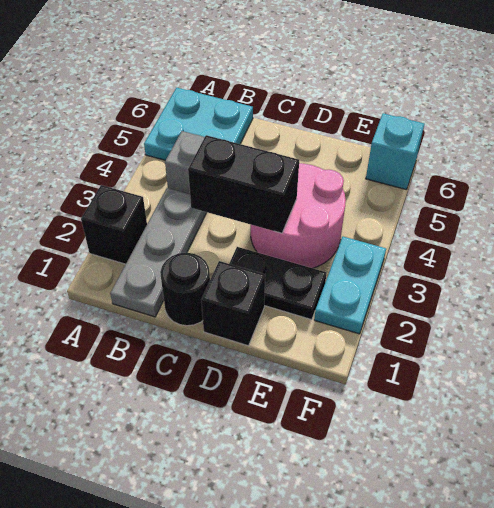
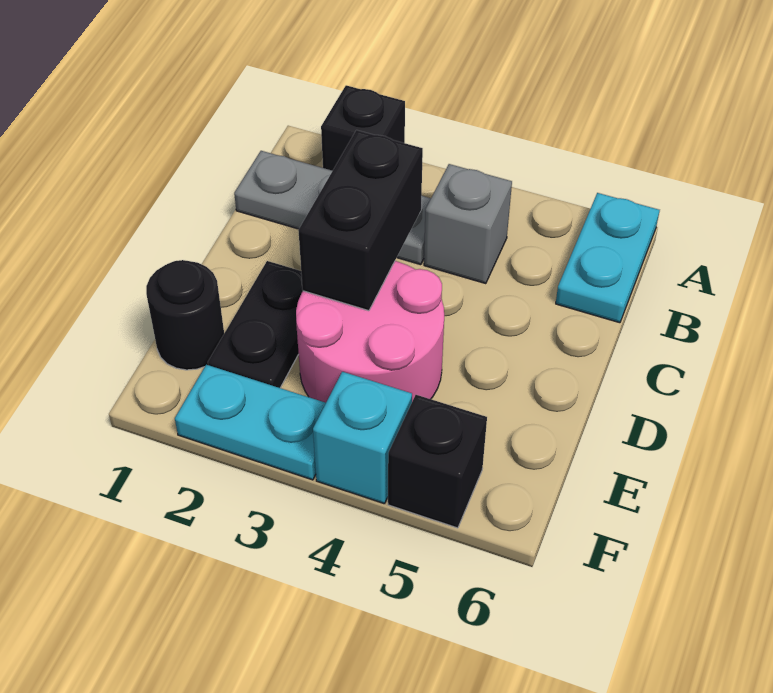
cyan 2x2 plate [144,88,253,160] -> cyan 1x2 plate [556,193,660,323]
black 1x1 round brick [160,253,210,326] -> black 1x1 round brick moved to [146,260,224,370]
black 1x1 brick [201,261,265,346] -> black 1x1 brick moved to [388,395,487,528]
cyan 1x1 brick [366,113,424,190] -> cyan 1x1 brick moved to [313,372,412,504]

